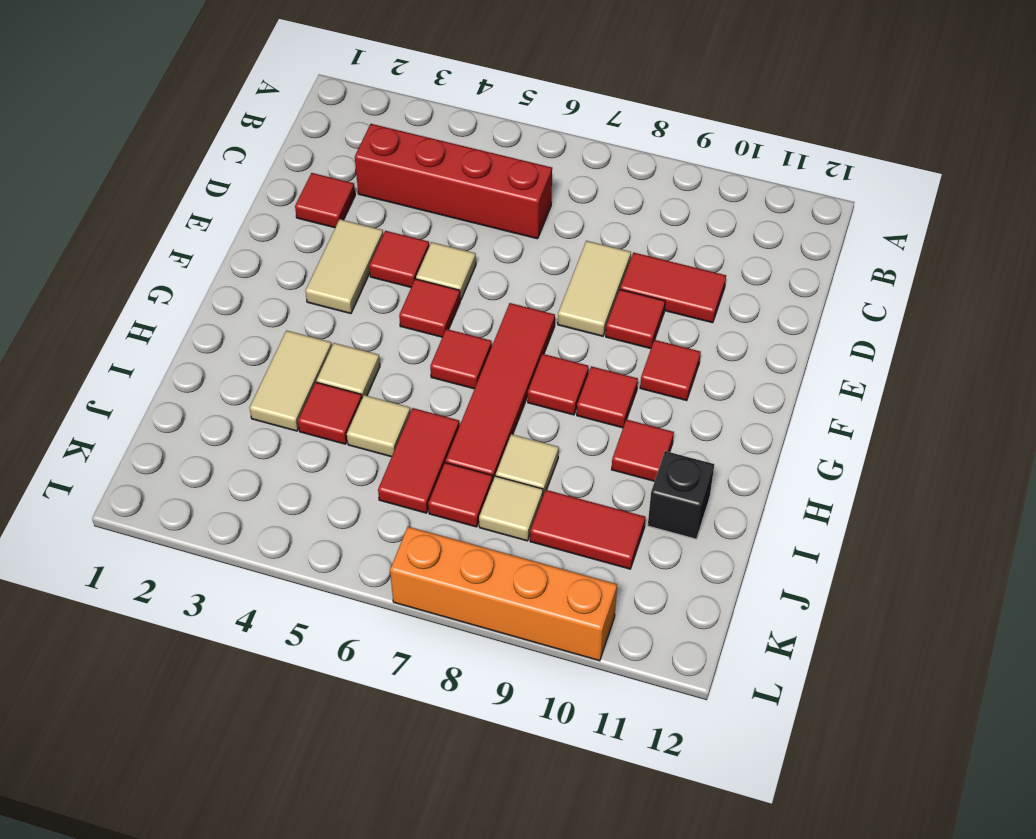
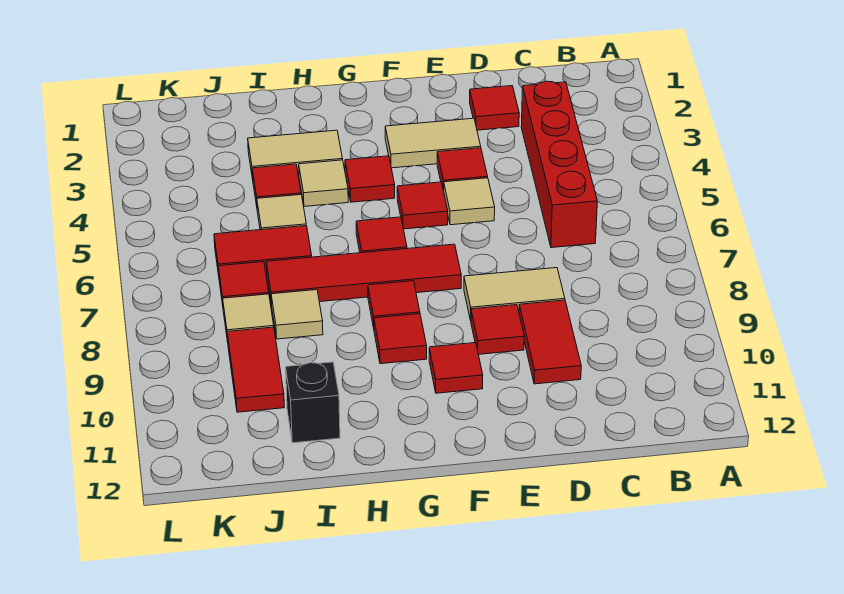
red 1x1 tile [612,419,674,481] -> red 1x1 tile moved to [345,156,395,202]
orange 1x4 brick [390,526,617,661] -> none

